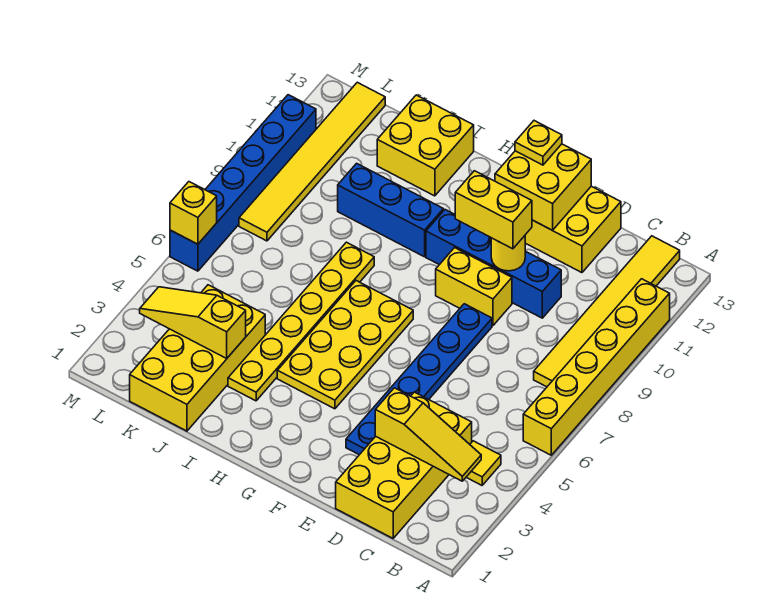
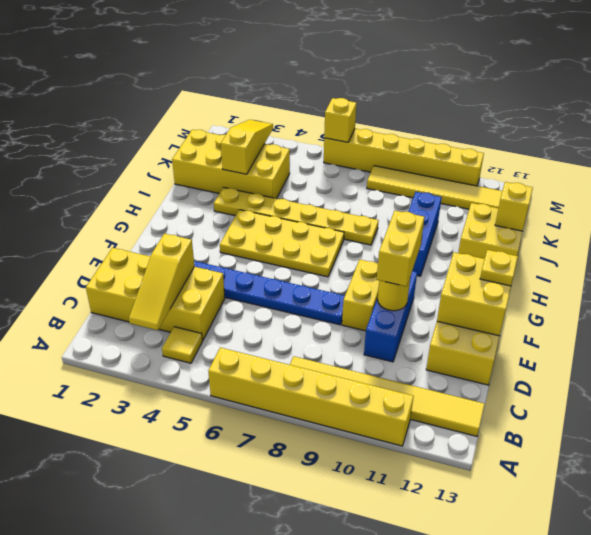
blue 1x4 brick [426,210,561,318] -> blue 1x3 brick [364,271,417,362]
none -> yellow 1x1 brick [495,182,533,231]
blue 1x6 brick [170,95,316,271] -> yellow 1x6 brick [324,129,484,186]

